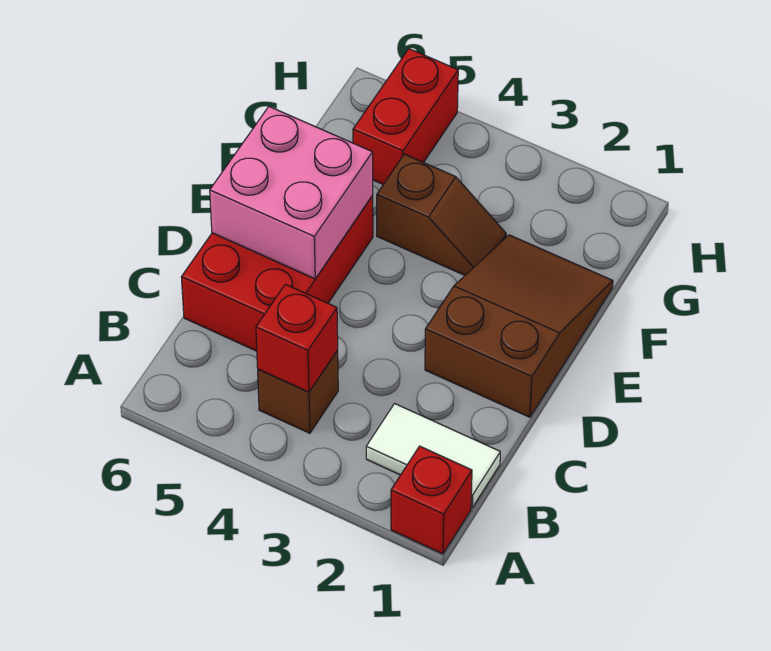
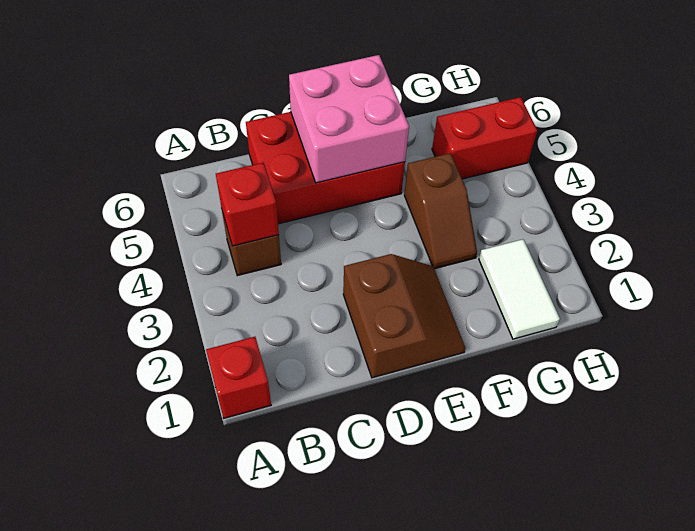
white 1x2 tile [366,404,500,508] -> white 1x2 tile moved to [479,239,560,339]
brown 2x3 slope [425,235,613,417] -> brown 2x2 slope [343,254,465,378]

